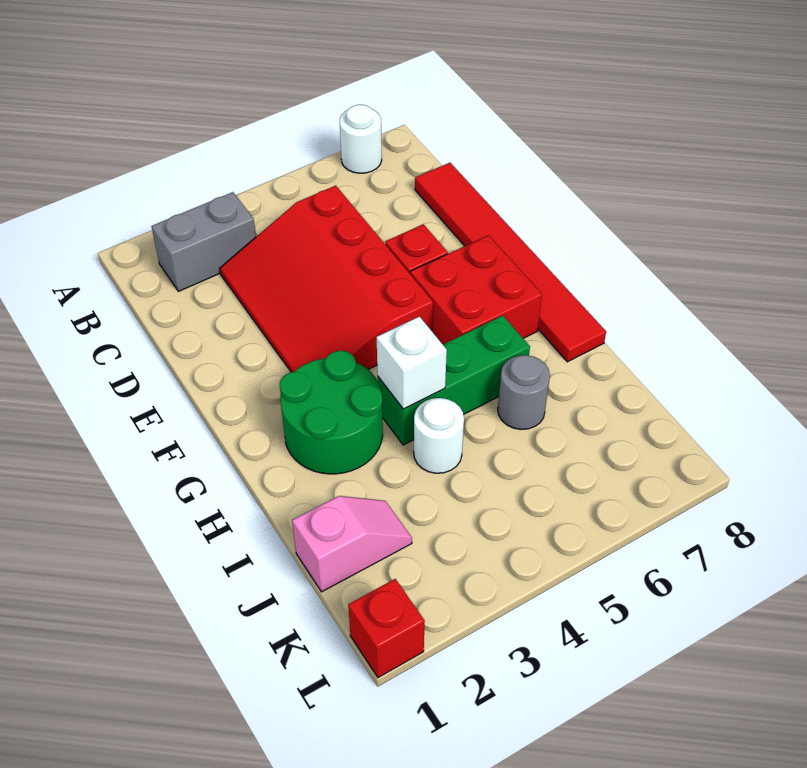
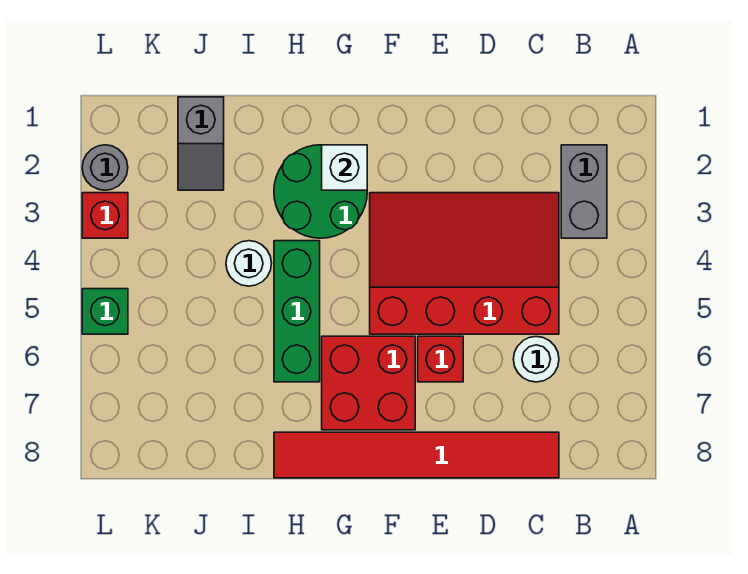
white 1x1 round brick [340,105,382,173] -> white 1x1 round brick moved to [513,337,559,382]
white 1x1 brick [377,317,447,409] -> white 1x1 brick moved to [322,145,367,190]
grey 1x1 round brick [498,355,550,429] -> grey 1x1 round brick moved to [82,145,128,190]
pink 1x2 slope [292,496,412,592] -> grey 1x2 slope [178,97,224,190]
red 1x1 brick [348,579,425,678] -> red 1x1 brick moved to [82,193,128,238]
none -> green 1x1 brick [82,289,128,334]

